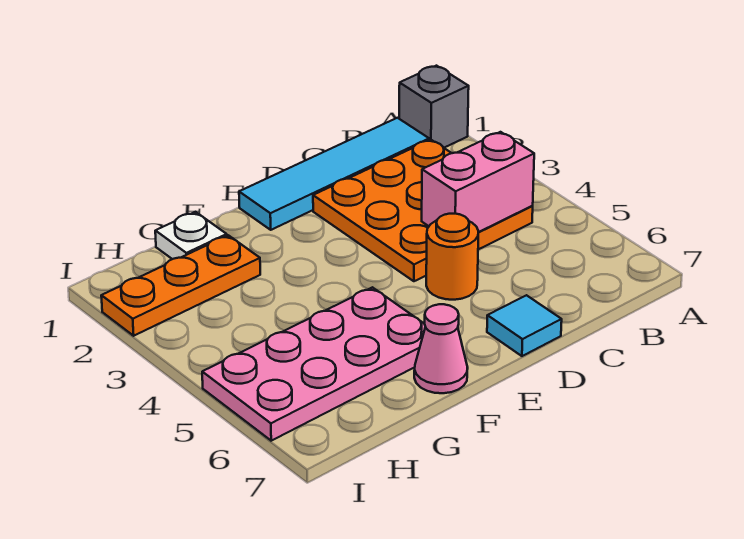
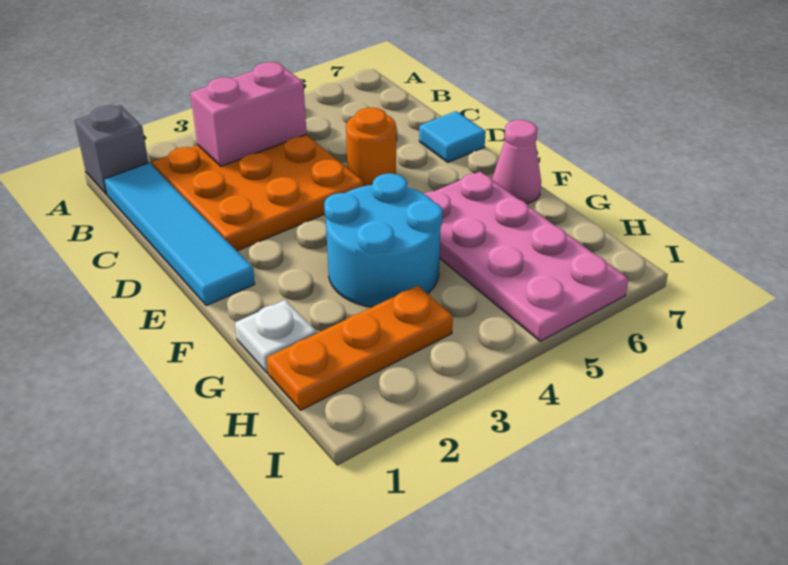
pink 1x2 brick [422,132,534,232] -> pink 1x2 brick turned to [190,62,307,166]
none -> cyan 2x2 round brick [324,173,443,307]
orange 1x3 plate [101,235,260,336] -> orange 1x3 plate turned to [267,286,453,410]

